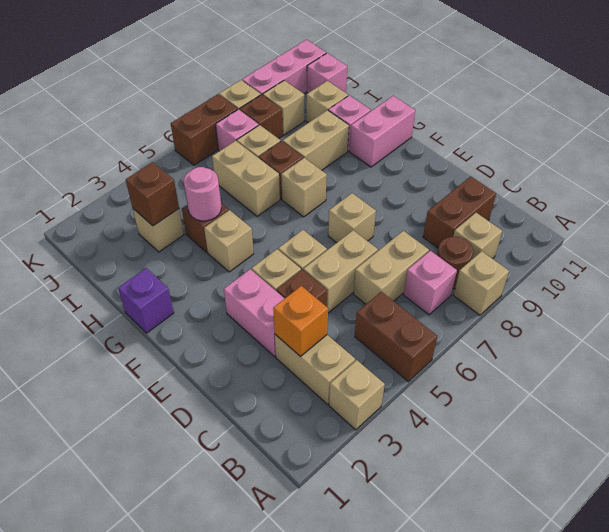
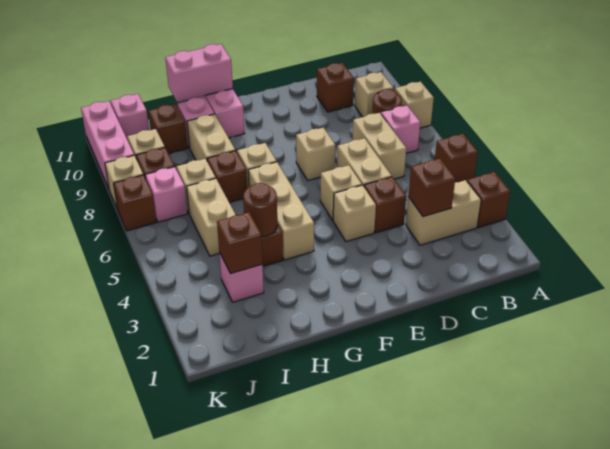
tan 1x1 brick [329,360,385,430] -> brown 1x1 brick [467,172,510,228]
brown 1x2 brick [355,292,437,381] -> brown 1x1 brick [435,134,478,182]
orange 1x1 brick [273,286,328,356] -> brown 1x1 brick [408,159,455,217]
brown 1x2 brick [423,177,496,248] -> brown 1x1 brick [317,63,354,112]
pink 1x2 brick [224,269,285,357] -> pink 1x2 brick moved to [165,44,233,102]
purple 1x1 brick [118,268,174,333] -> none
tan 1x1 brick [204,210,254,272] -> tan 1x3 brick [248,162,314,260]
pink 1x1 round brick [184,167,221,221] -> brown 1x1 round brick [243,183,277,237]
tan 1x2 brick [212,141,280,216] -> tan 1x2 brick turned to [187,178,236,256]
tan 1x1 brick [133,209,184,252] -> pink 1x1 brick [219,252,264,302]
tan 1x1 brick [306,81,348,123] -> brown 1x1 brick [149,104,188,154]
brown 1x2 brick [171,94,238,165] -> brown 1x1 brick [114,175,156,231]

